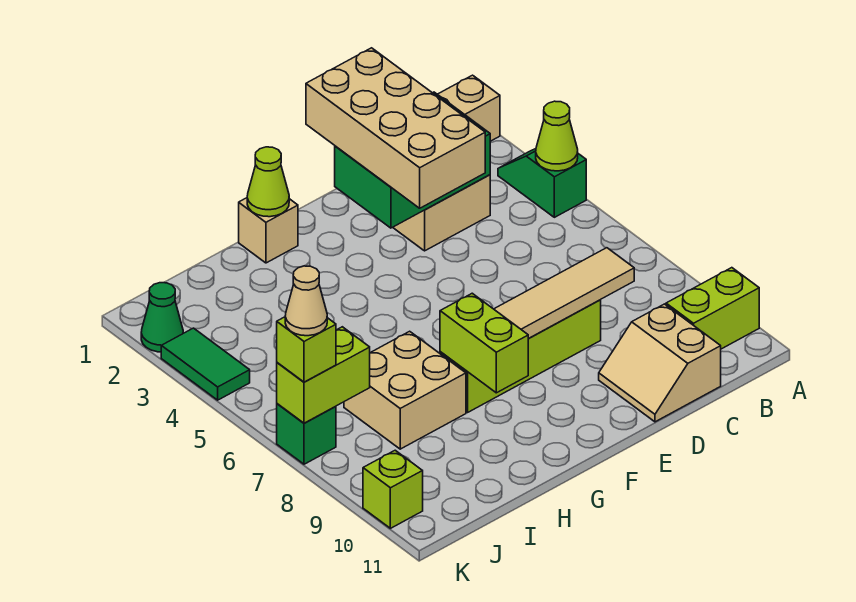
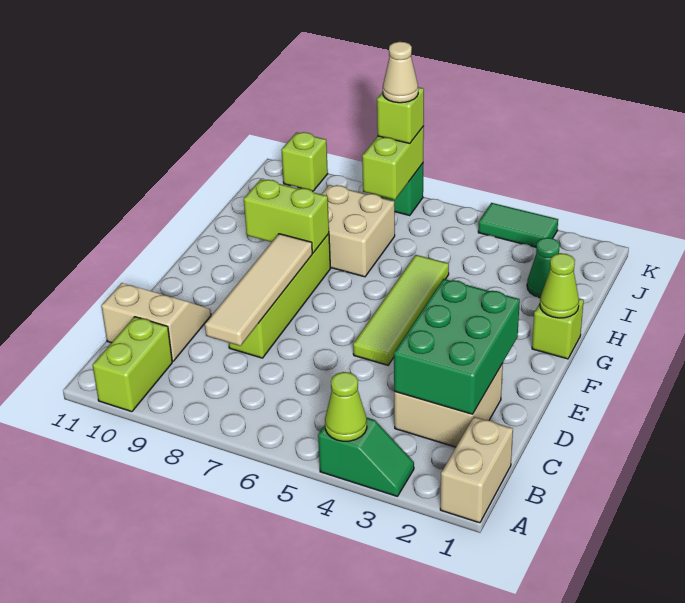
tan 2x4 brick [306,48,485,208] -> none
none -> lime 1x4 tile [353,255,449,365]
tan 1x1 brick [239,198,298,263] -> lime 1x1 brick [532,299,584,359]
green 1x1 cone [141,283,183,352] -> green 1x1 cone moved to [527,238,560,298]

